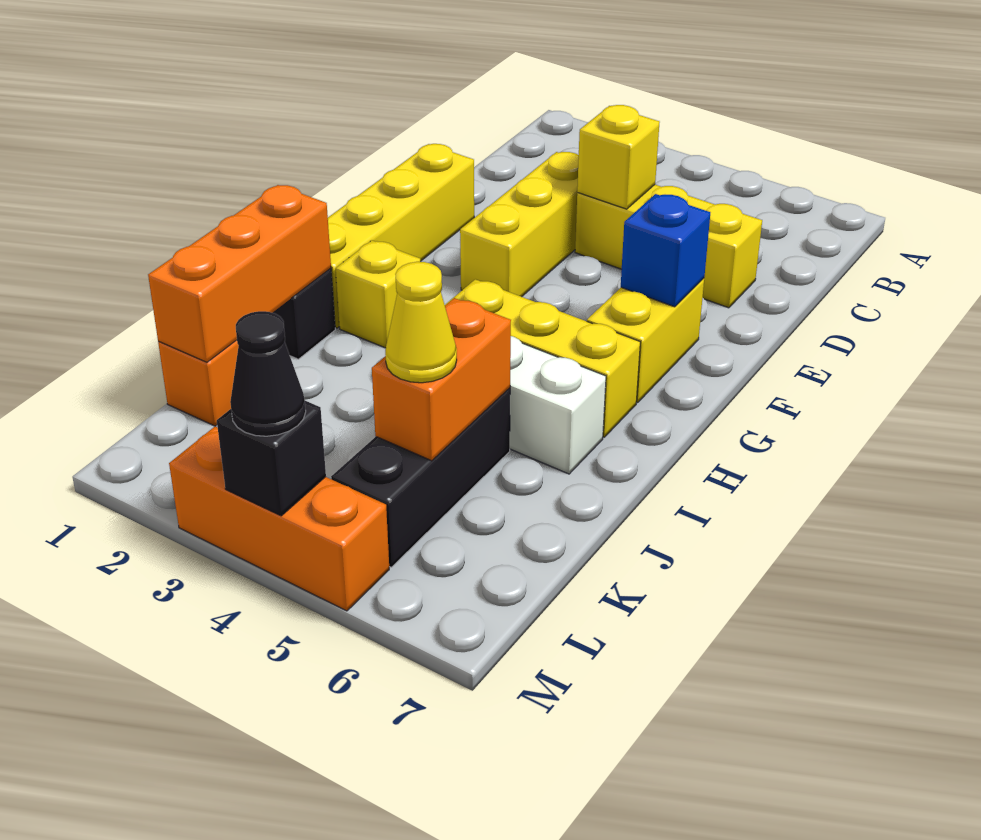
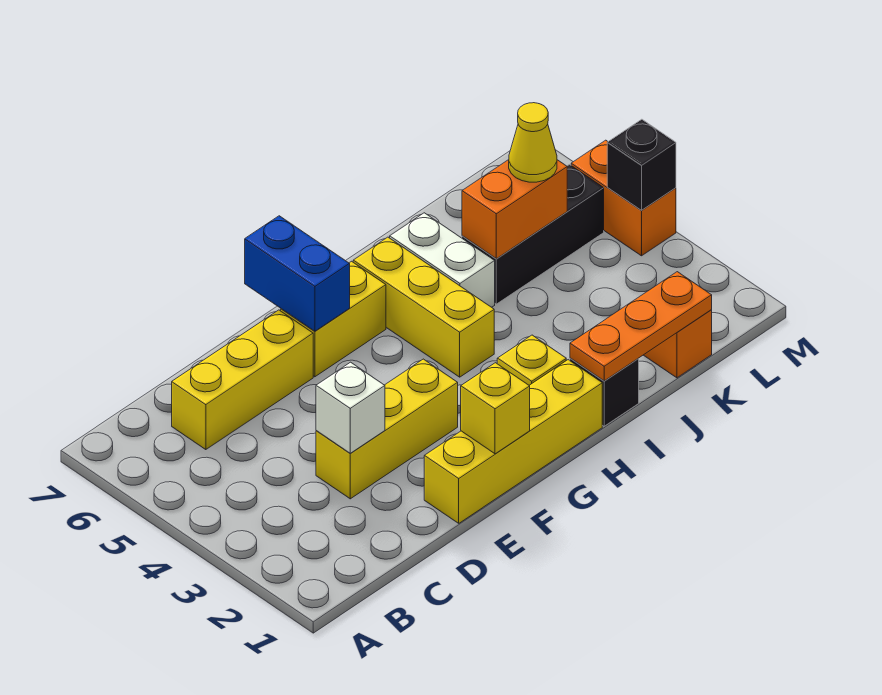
none -> white 1x1 brick [316,362,385,453]
yellow 1x3 brick [575,185,762,308] -> yellow 1x3 brick turned to [172,310,313,450]
yellow 1x1 brick [577,105,660,209] -> yellow 1x1 brick moved to [461,363,530,454]
blue 1x1 brick [621,194,710,307] -> blue 1x2 brick [245,216,350,331]
orange 1x3 brick [148,185,331,362] -> orange 1x3 plate [570,272,712,381]
orange 1x3 brick [169,426,389,611] -> orange 1x2 brick [571,140,676,256]
black 1x1 cone [230,311,306,436] -> none

